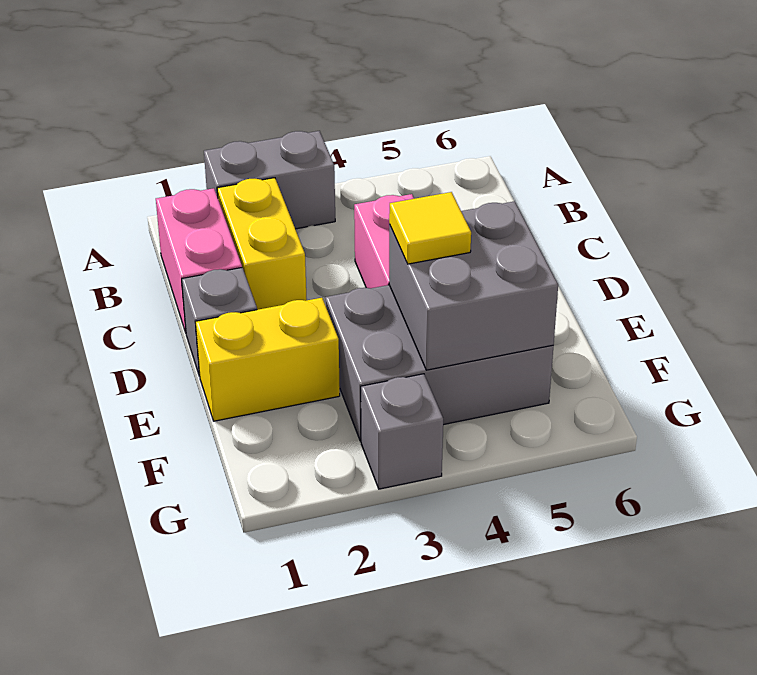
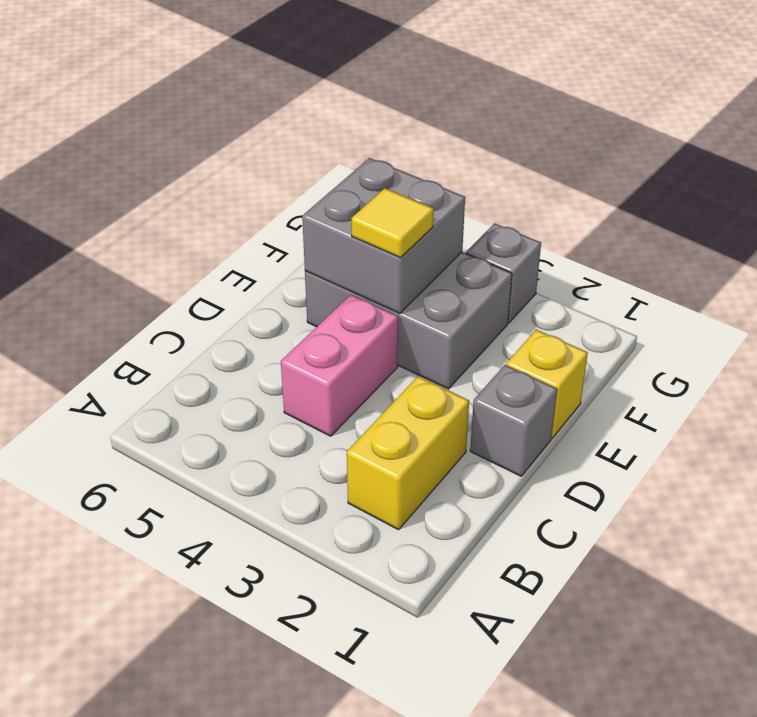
grey 1x2 brick [204,131,335,229] -> none
pink 1x2 brick [156,188,242,332] -> none
yellow 1x2 brick [195,298,340,421] -> yellow 1x1 brick [506,330,588,438]

